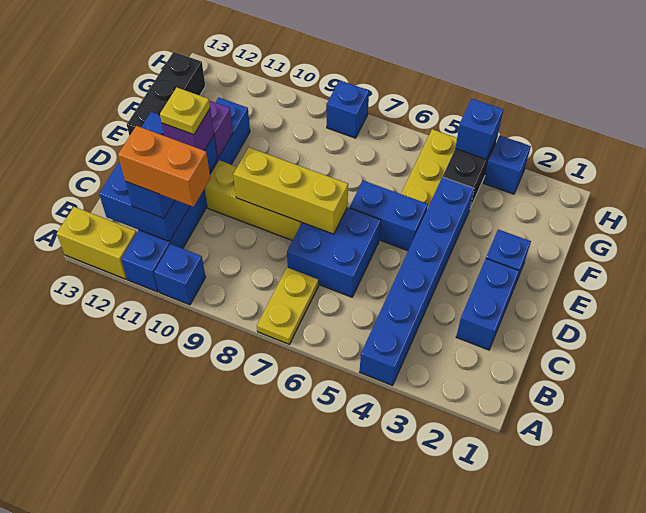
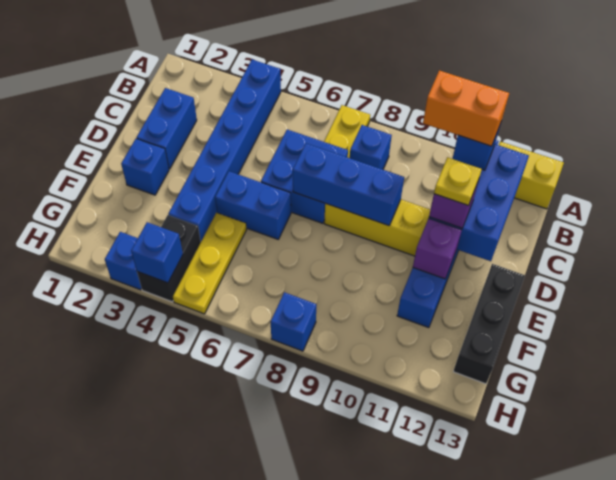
blue 1x1 brick [154,244,206,305] -> blue 1x1 brick moved to [350,125,392,169]
yellow 1x3 brick [233,148,348,234] -> blue 1x3 brick [293,143,404,226]

